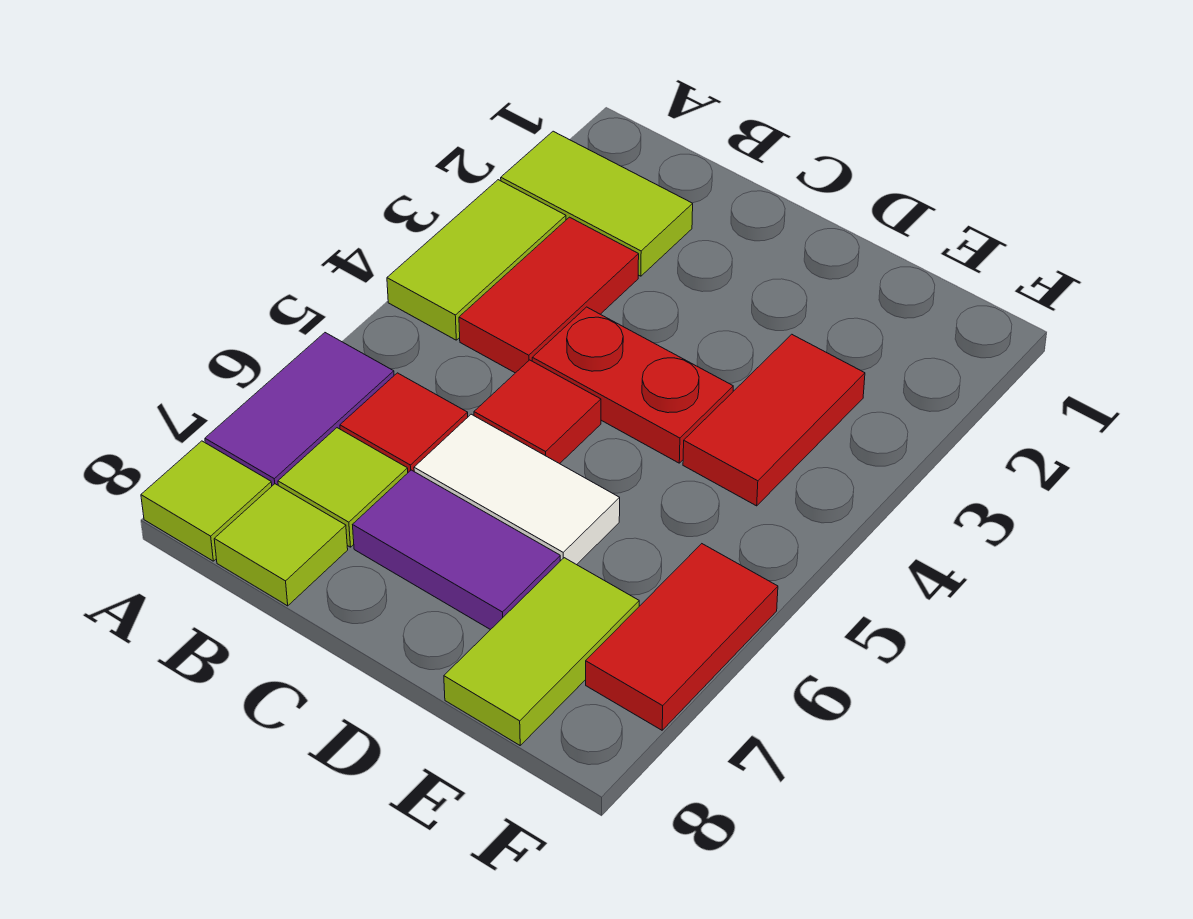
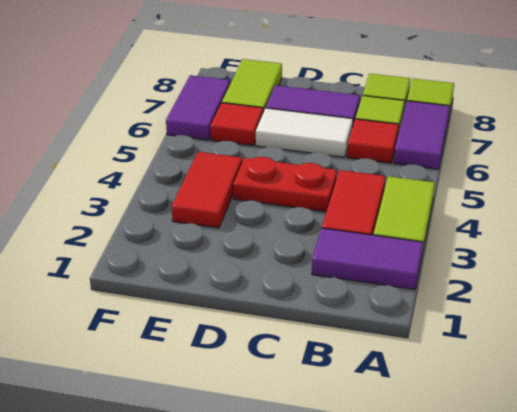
lime 1x2 tile [501,131,693,276] -> purple 1x2 tile [312,228,423,290]
red 1x1 tile [474,360,601,464] -> red 1x1 tile moved to [211,103,263,146]
red 1x2 tile [586,544,778,730] -> purple 1x2 tile [166,75,230,140]

